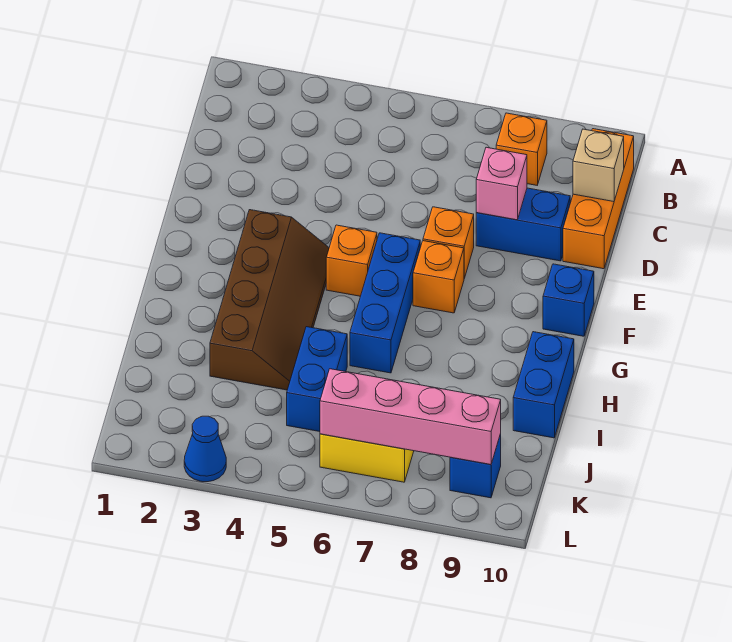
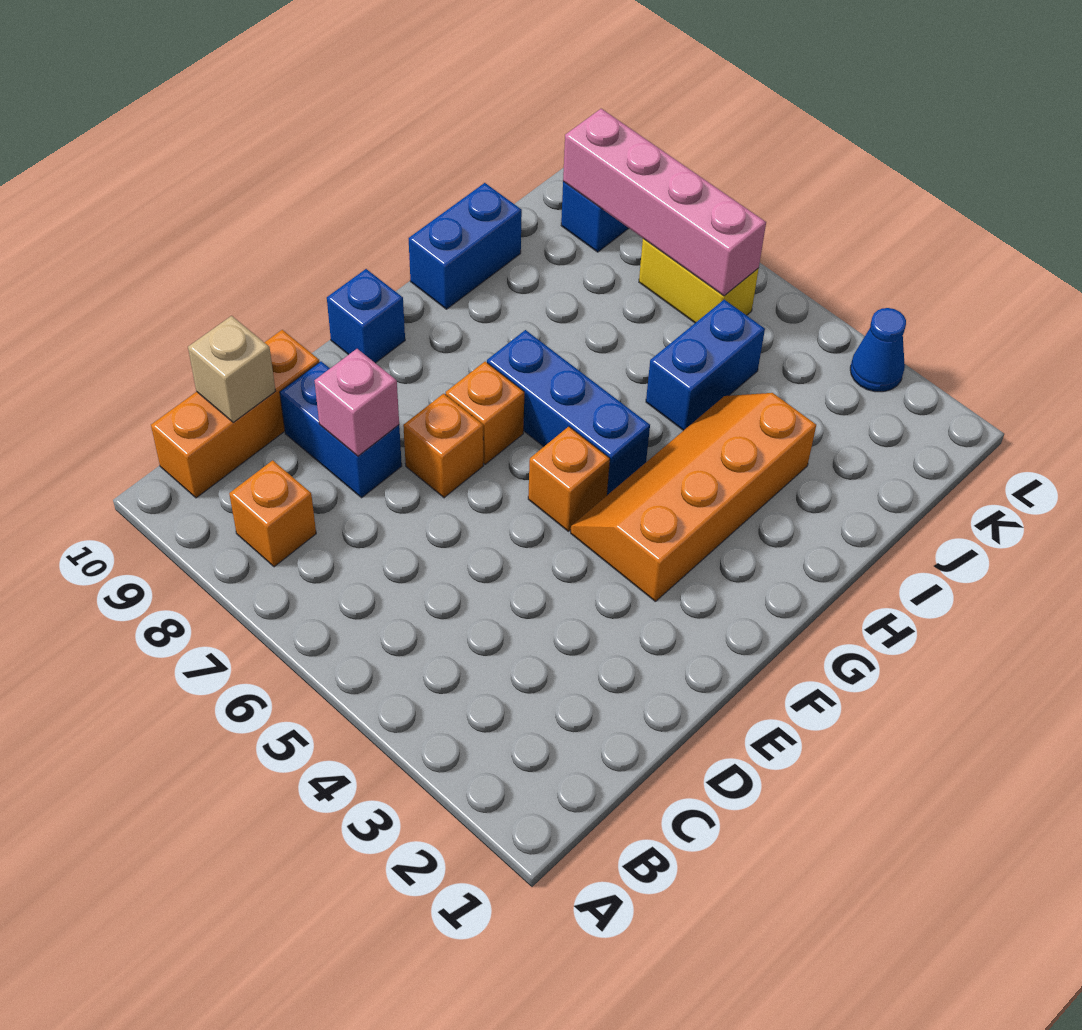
brown 2x4 slope [210,210,329,390] -> orange 2x4 slope [571,393,816,602]
blue 1x3 brick [350,233,420,373] -> blue 1x3 brick turned to [487,330,650,495]

